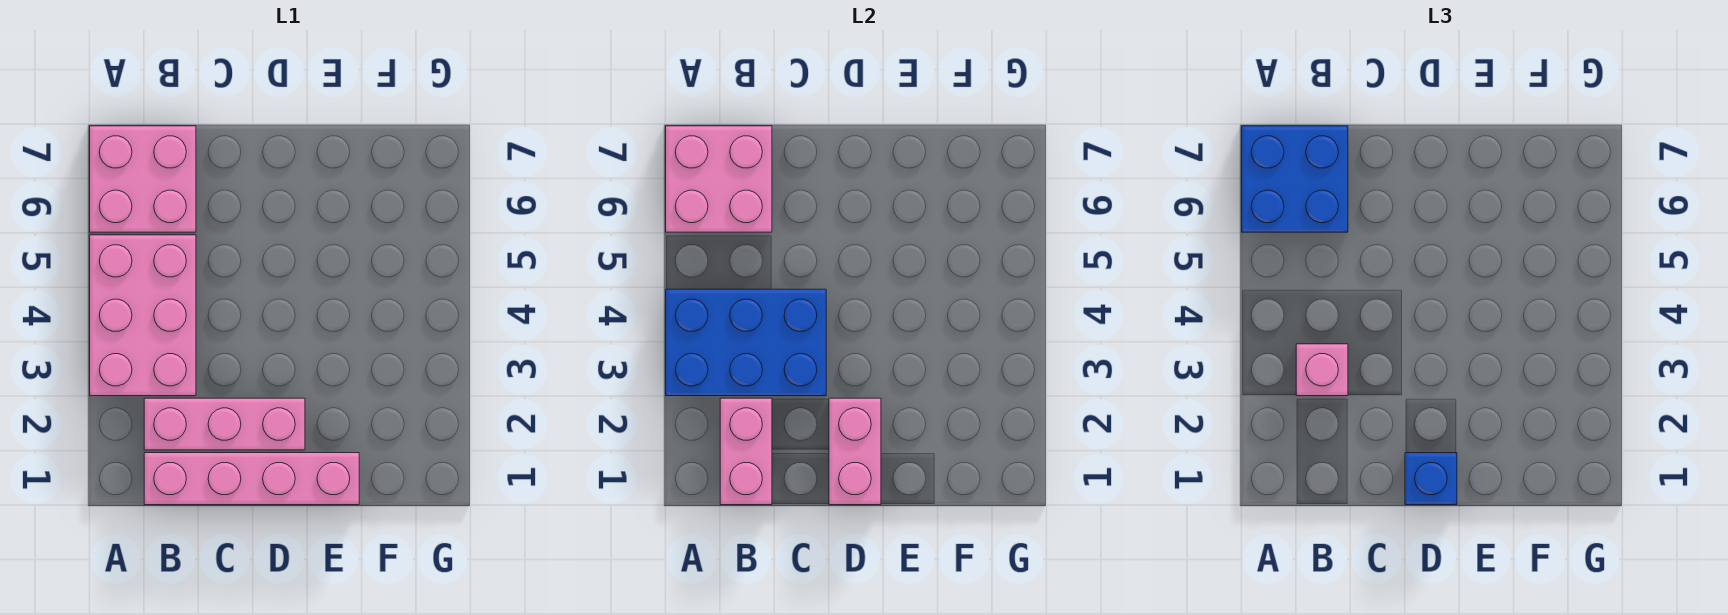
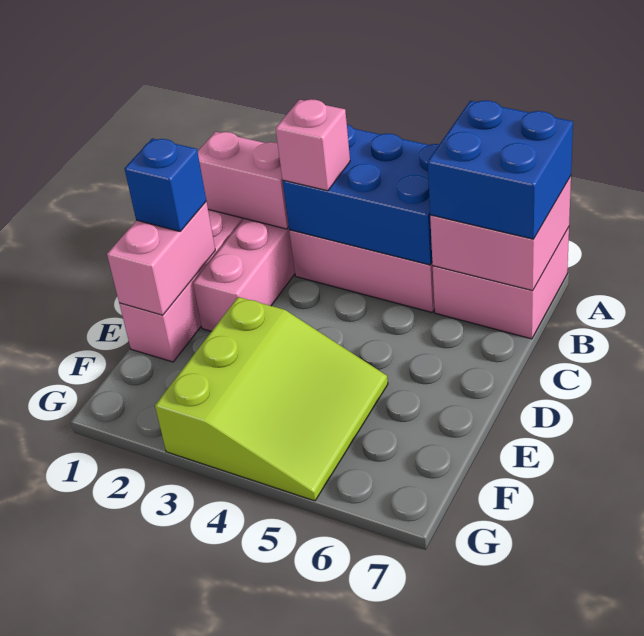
blue 2x3 brick [666,289,826,396] -> blue 2x3 brick turned to [283,125,439,265]
pink 1x2 brick [829,398,881,505] -> pink 1x2 brick turned to [107,202,215,315]
none -> lime 3x3 slope [155,297,388,501]

